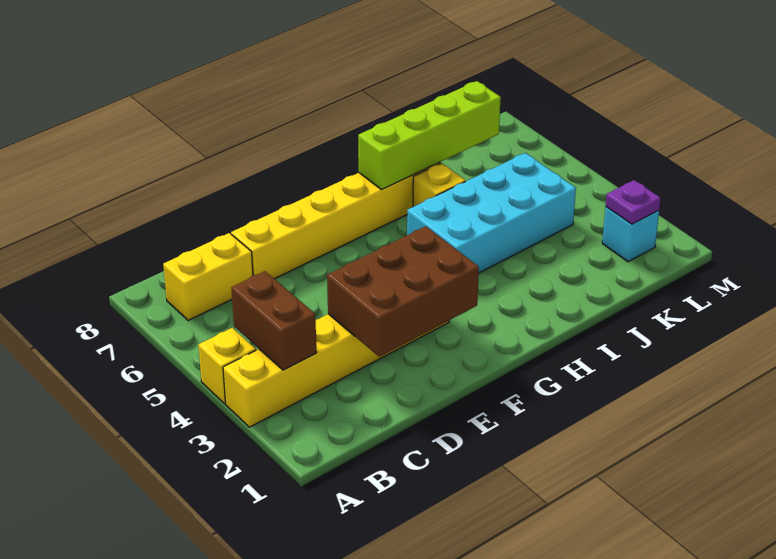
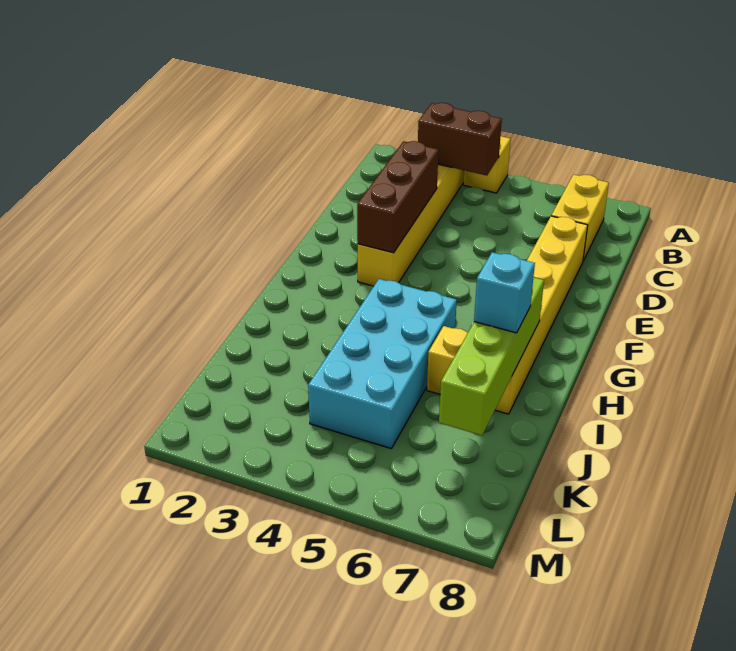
brown 2x3 brick [327,226,479,357] -> brown 1x3 brick [357,141,439,253]
cyan 1x1 brick [602,207,659,262] -> cyan 1x1 brick moved to [474,252,535,333]
purple 1x1 plate [606,180,661,224] -> none

